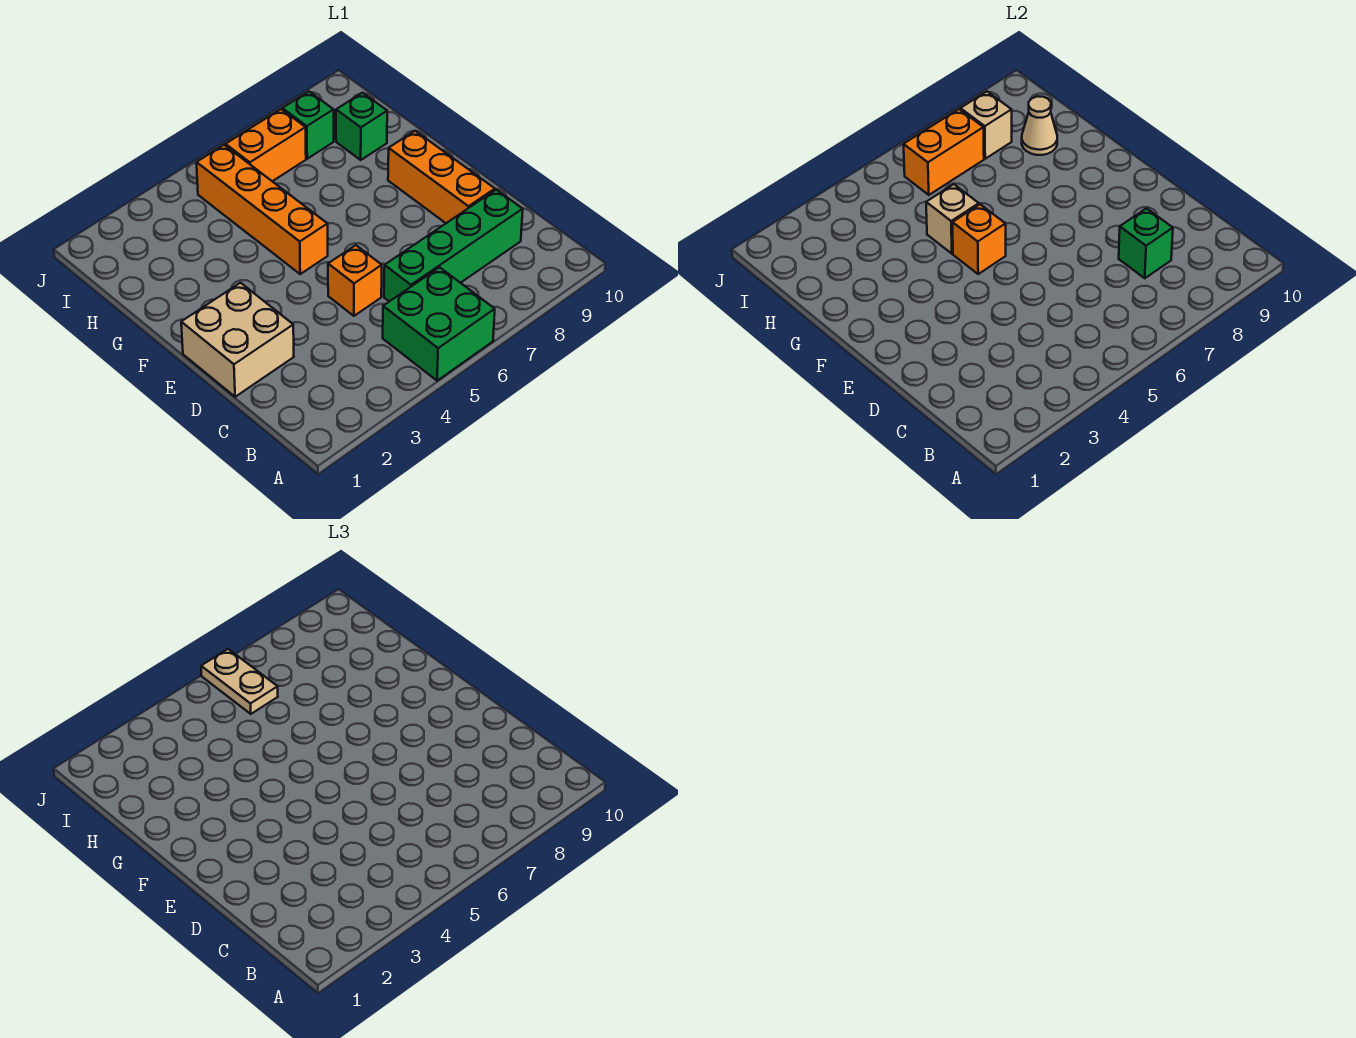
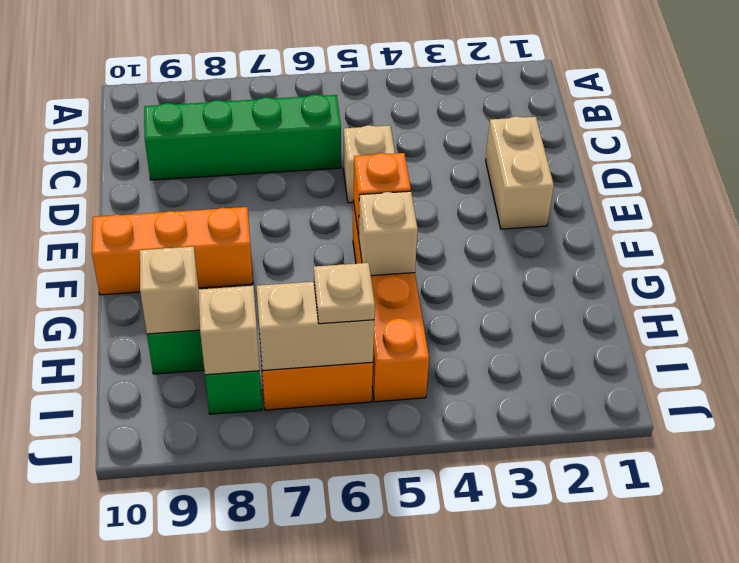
green 2x2 brick [383,267,495,381] -> none
green 1x1 brick [1119,208,1173,278] -> none
tan 2x2 brick [181,283,294,397] -> tan 1x2 brick [486,116,554,229]
orange 1x1 brick [328,245,382,316] -> tan 1x1 brick [343,125,395,203]
orange 1x3 brick [388,131,495,223] -> orange 1x3 brick turned to [92,207,253,295]
tan 1x1 cone [1022,96,1057,155] -> tan 1x1 brick [140,247,200,334]
orange 1x2 brick [904,109,984,195] -> tan 1x2 brick [256,282,374,371]
tan 1x2 plate [201,649,278,714] -> tan 1x1 plate [314,263,375,324]

